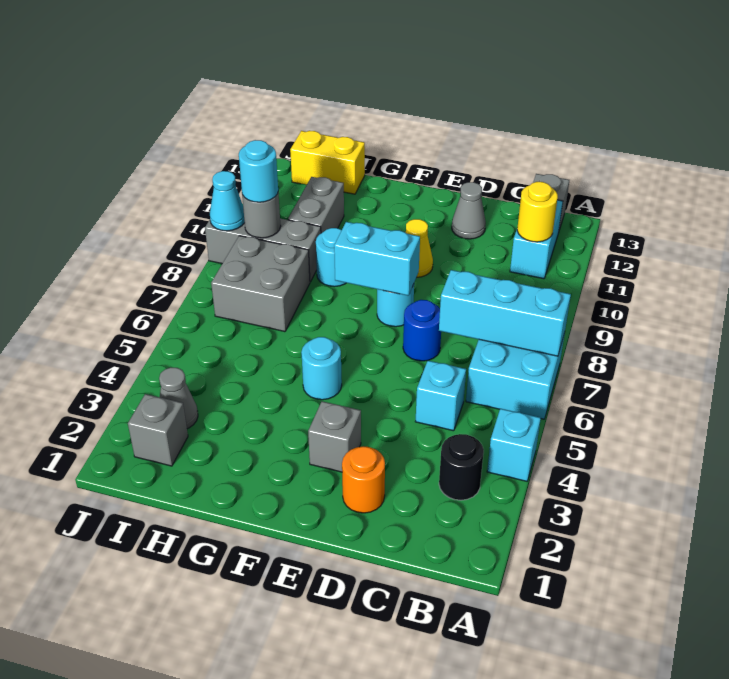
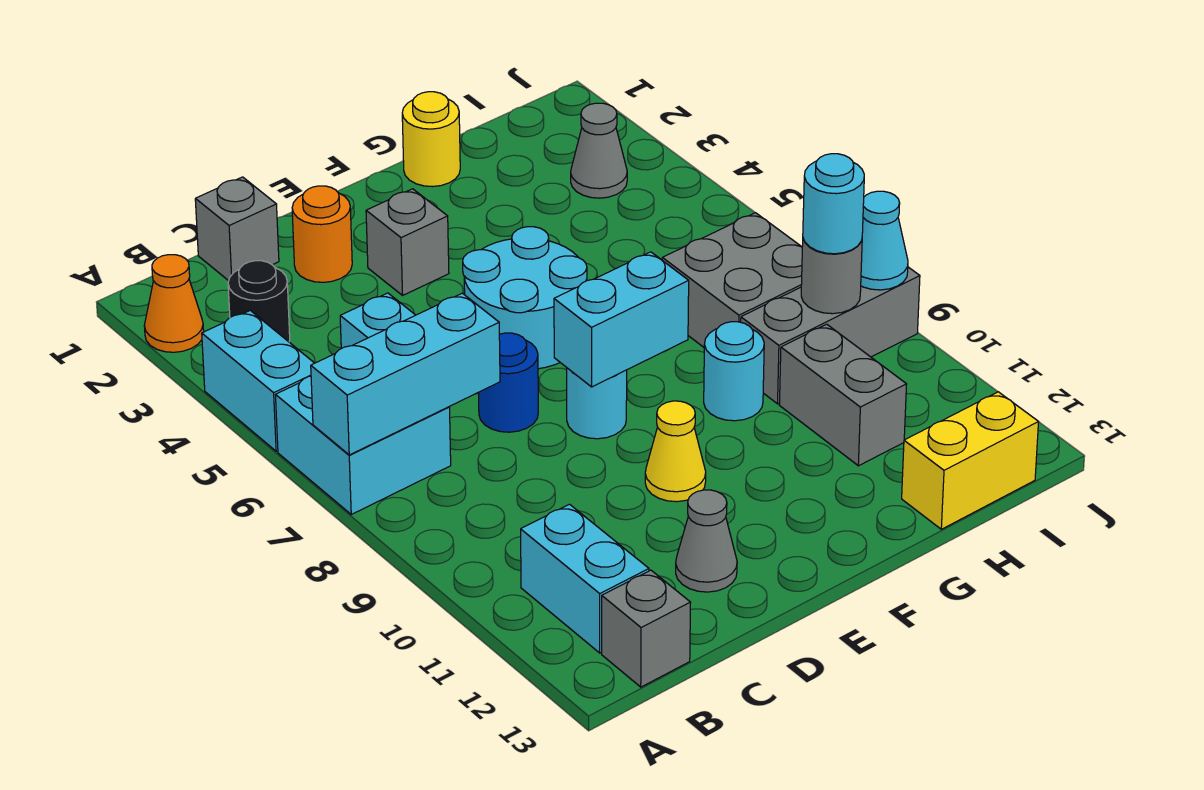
none -> orange 1x1 cone [144,255,204,352]
cyan 1x1 brick [487,409,541,481] -> cyan 1x2 brick [202,310,314,451]
yellow 1x1 round brick [517,182,558,242] -> yellow 1x1 round brick moved to [402,92,460,187]
cyan 1x1 round brick [301,337,342,400] -> cyan 2x2 round brick [463,227,587,369]
grey 1x1 brick [128,394,188,466] -> grey 1x1 brick moved to [195,177,279,281]

